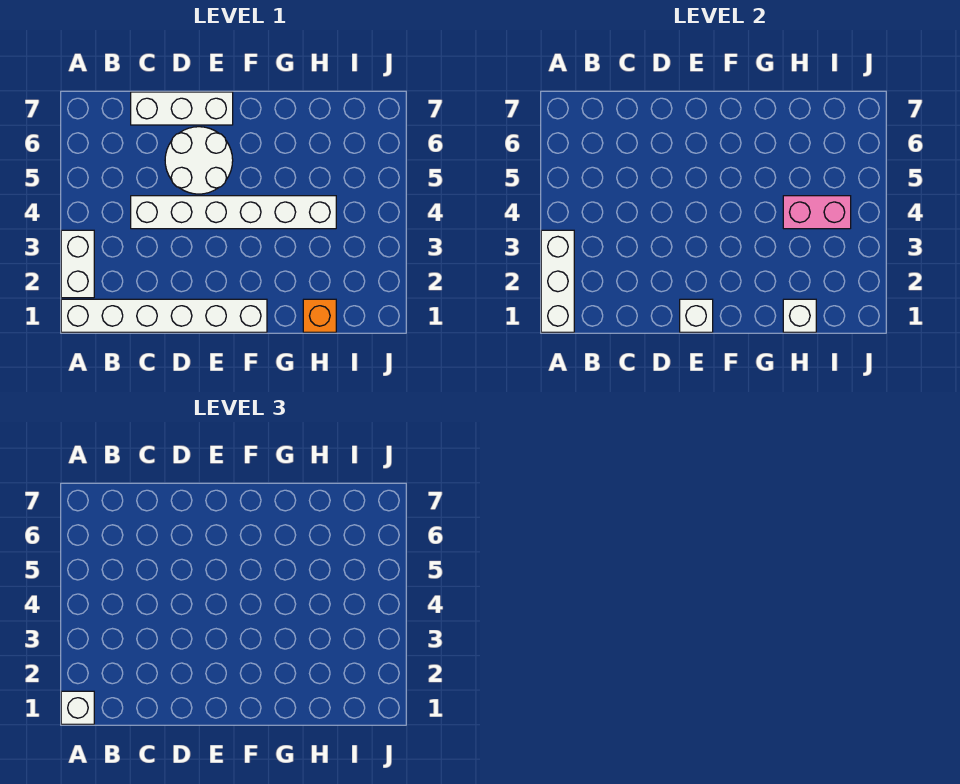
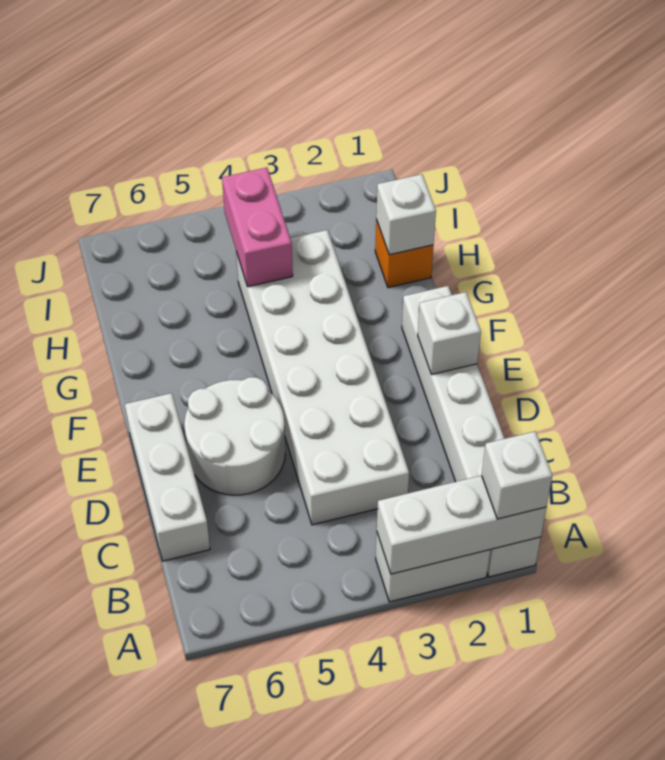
white 1x6 brick [131,196,336,229] -> white 2x6 brick [236,230,409,525]

